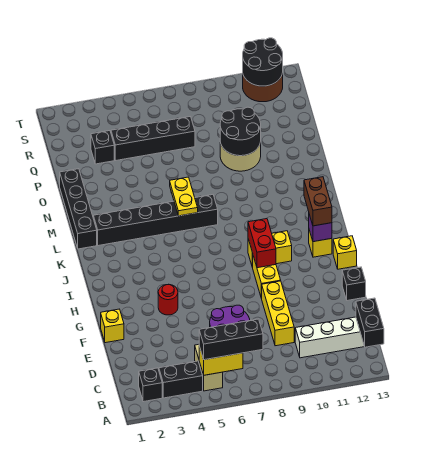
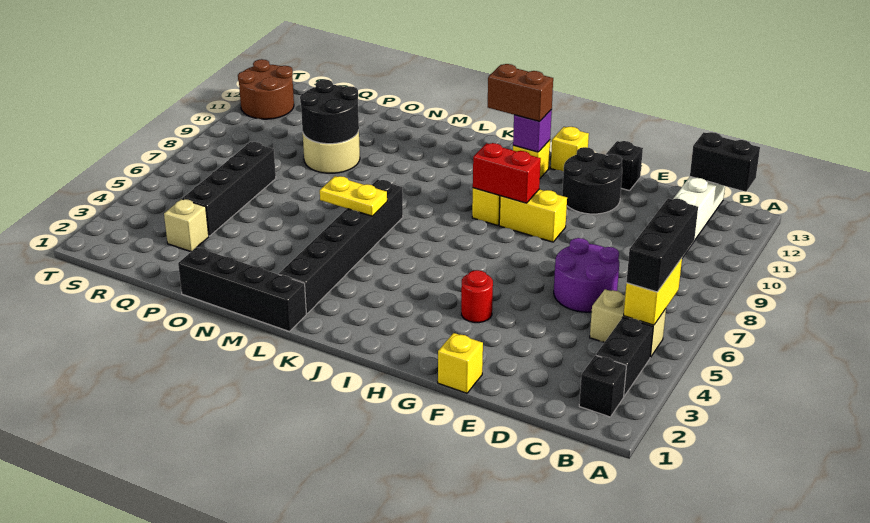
yellow 1x3 brick [262,281,294,346] -> none
black 1x1 brick [91,131,114,164] -> tan 1x1 brick [164,199,209,252]
black 2x2 round brick [243,38,283,86] -> black 2x2 round brick moved to [562,147,622,214]

